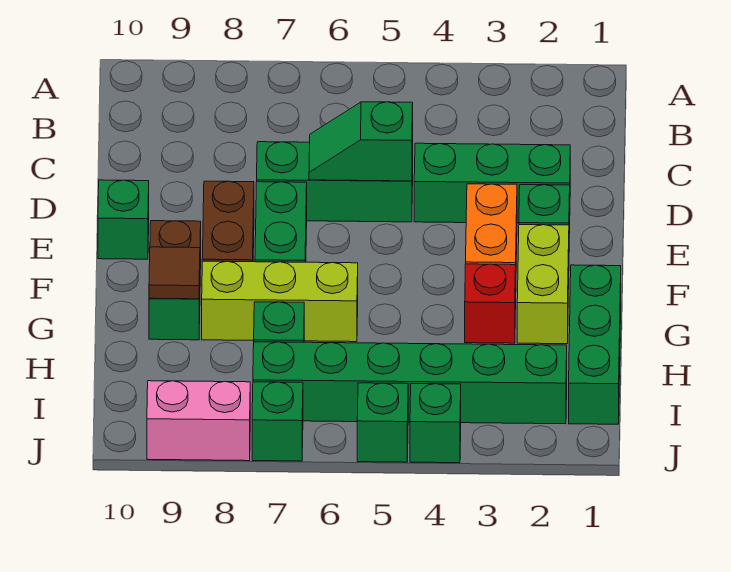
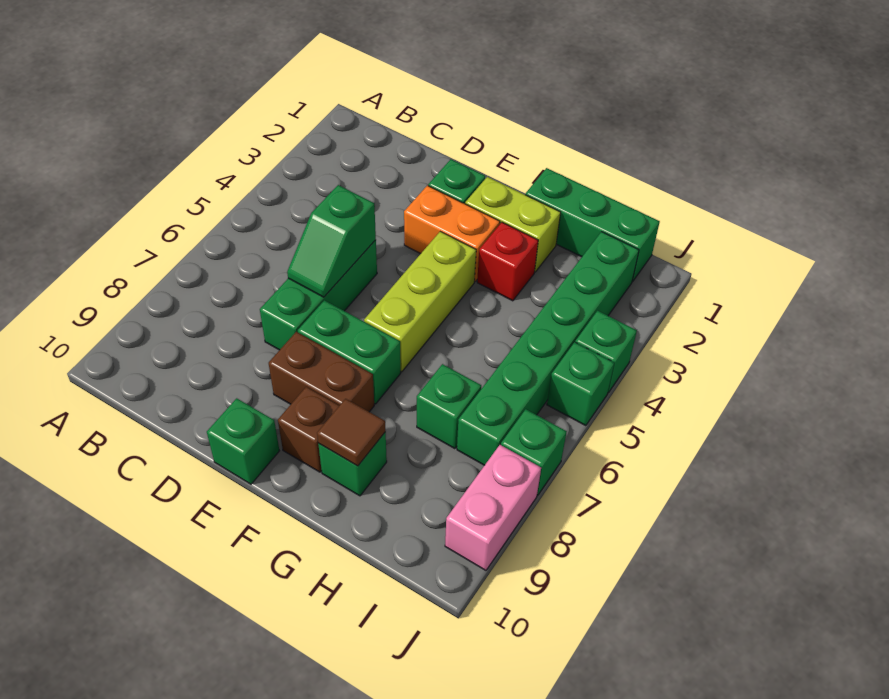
green 1x3 brick [414,143,570,223] -> none
lime 1x3 brick [202,261,358,342] -> lime 1x3 brick moved to [364,232,476,372]

